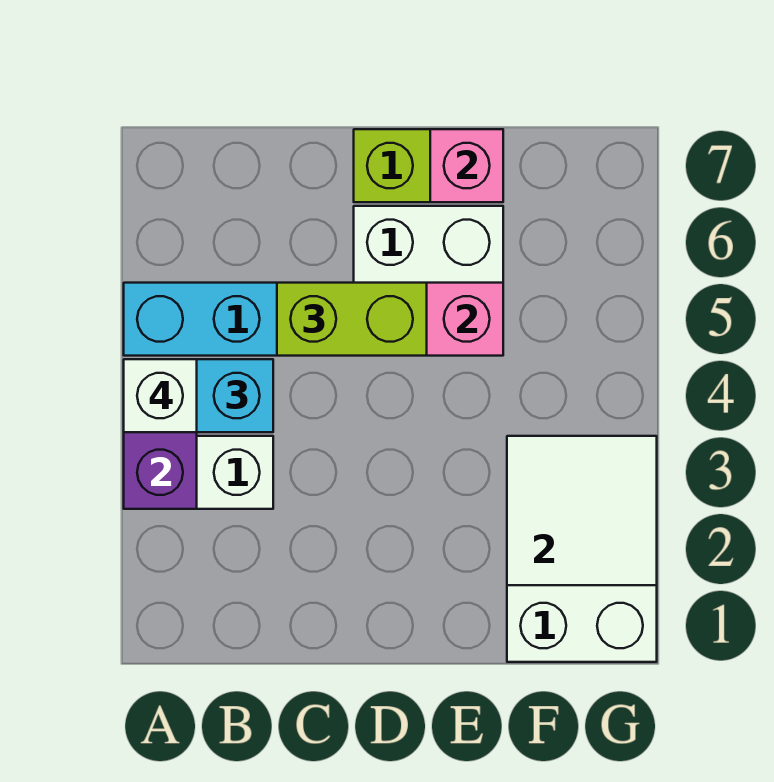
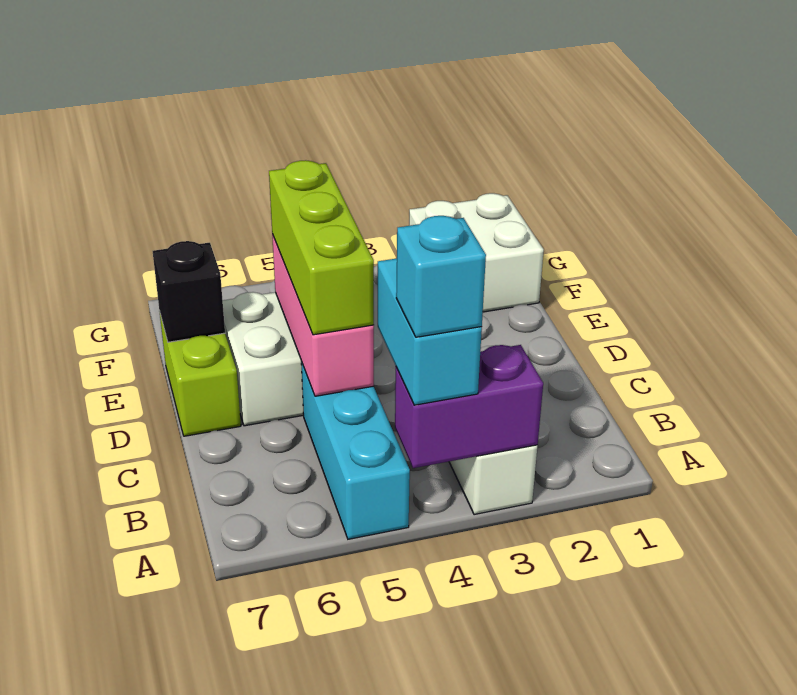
white 1x1 brick [124,359,197,432] -> cyan 1x1 brick [396,216,486,337]
lime 1x2 brick [277,283,427,356] -> lime 1x3 brick [269,160,374,335]
pink 1x1 brick [430,129,503,202] -> black 1x1 brick [153,241,225,342]
white 2x2 tile [507,436,657,585] -> none

